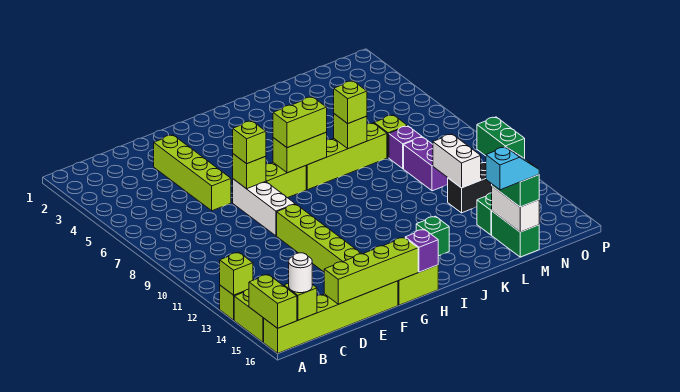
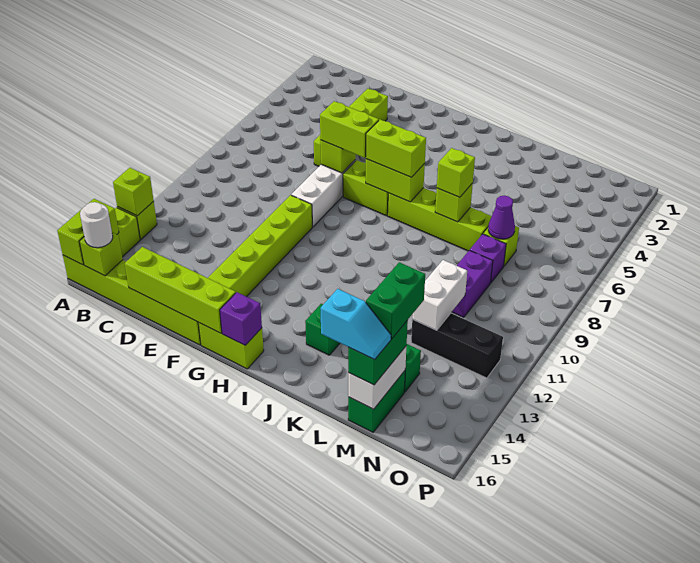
lime 1x1 brick [233,121,266,164] -> lime 1x2 brick [320,101,379,158]
none -> purple 1x1 cone [488,196,515,239]

